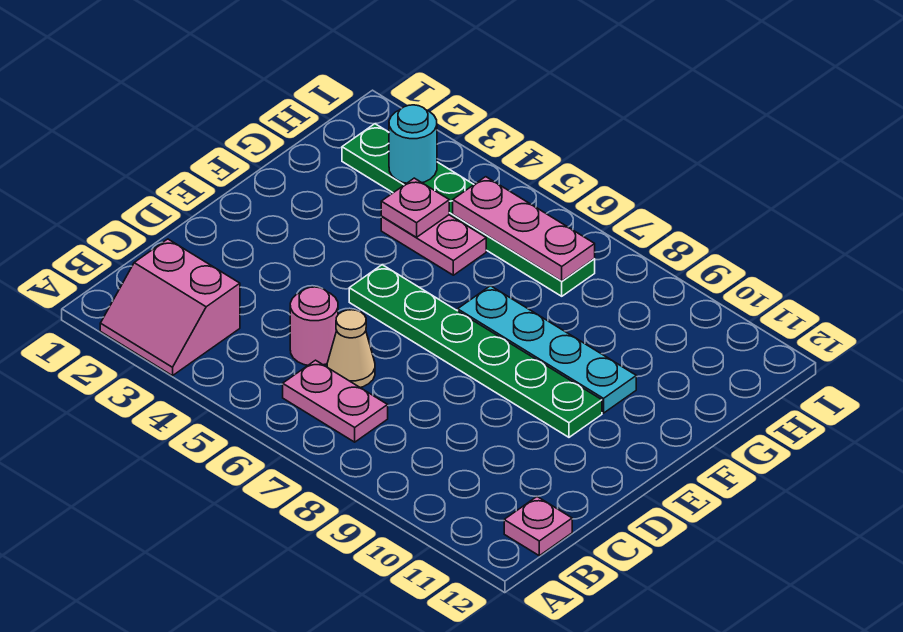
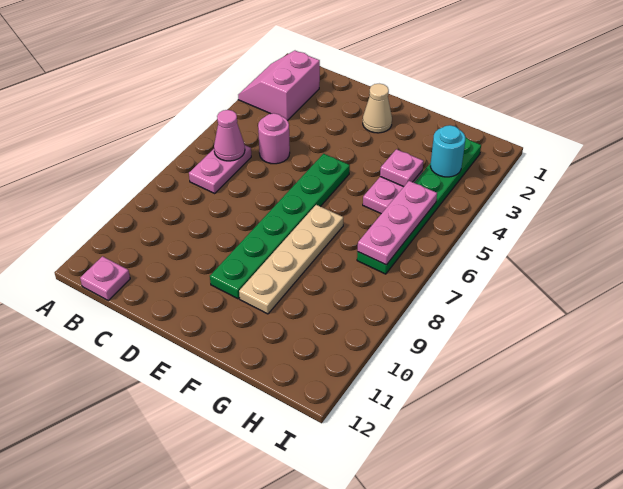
none -> pink 1x1 cone [214,110,245,161]
tan 1x1 cone [327,310,375,387] -> tan 1x1 cone moved to [363,84,392,133]
cyan 1x4 plate [458,286,636,413] -> tan 1x4 plate [239,205,343,314]

